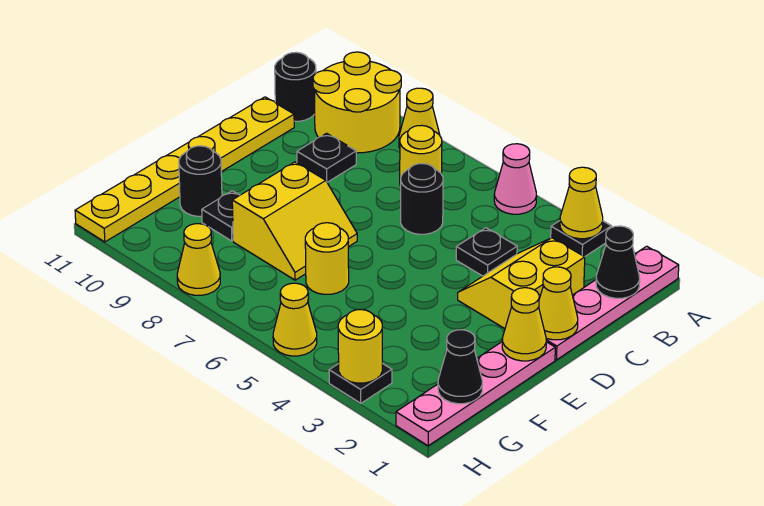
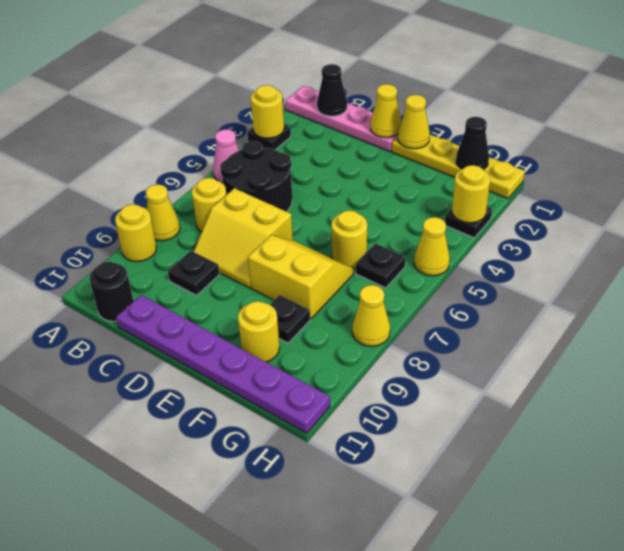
yellow 1x1 cone [560,167,603,239] -> yellow 1x1 round brick [251,85,284,138]
yellow 2x2 round brick [313,52,401,153] -> yellow 1x1 round brick [115,204,156,262]
yellow 2x2 slope [458,238,585,329] -> yellow 2x2 slope moved to [194,188,293,288]
black 1x1 plate [456,228,517,276] -> black 1x1 plate moved to [356,243,405,288]
black 1x1 round brick [401,164,443,234] -> black 2x2 round brick [220,141,292,212]
yellow 1x6 plate [75,97,294,242] -> purple 1x6 plate [116,295,330,433]
pink 1x4 plate [396,342,555,446] -> yellow 1x4 plate [392,135,525,198]
black 1x1 round brick [179,146,222,216] -> yellow 1x1 round brick [238,301,280,362]

